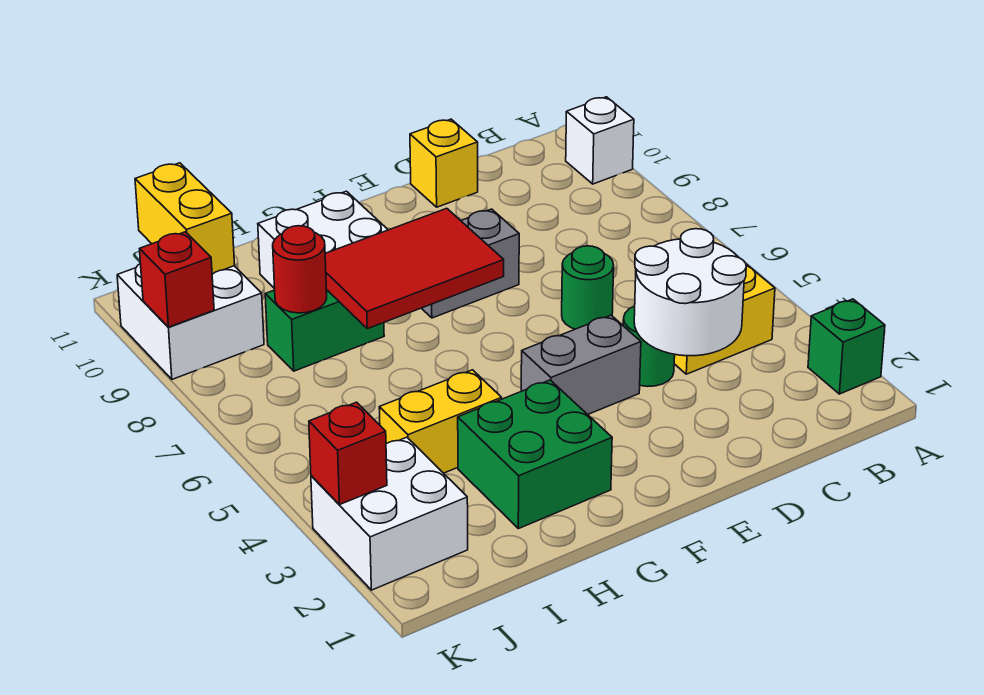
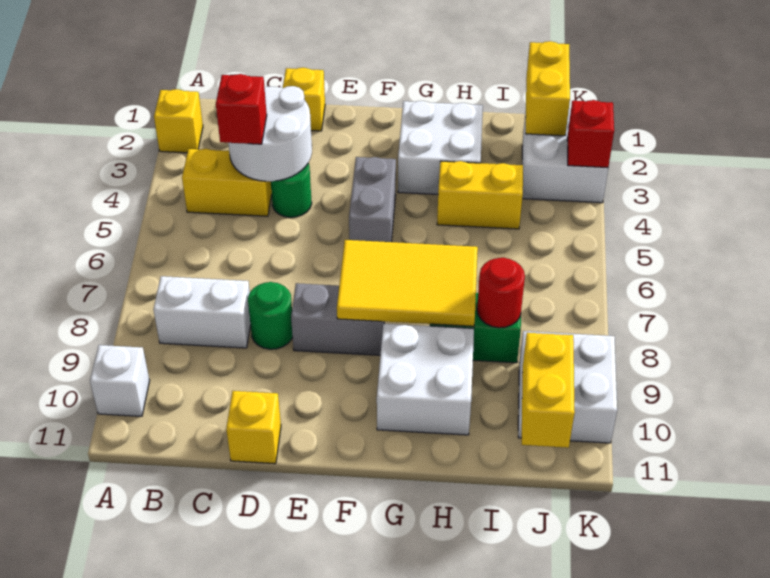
green 1x1 brick [808,299,885,394] -> yellow 1x1 brick [154,89,203,153]
none -> white 1x2 brick [153,276,250,348]
none -> yellow 1x1 brick [283,67,325,131]
green 1x1 round brick [562,246,614,329] -> green 1x1 round brick moved to [248,282,293,349]
grey 1x2 brick [521,315,641,414] -> grey 1x2 brick turned to [349,157,396,242]
red 2x3 tile [325,208,504,329] -> yellow 2x3 tile [337,240,478,326]
green 2x2 brick [458,380,612,529] -> white 2x2 brick [398,101,483,194]
none -> yellow 1x2 brick [526,41,570,136]
red 1x1 brick [140,232,214,327] -> red 1x1 brick moved to [216,74,267,144]

